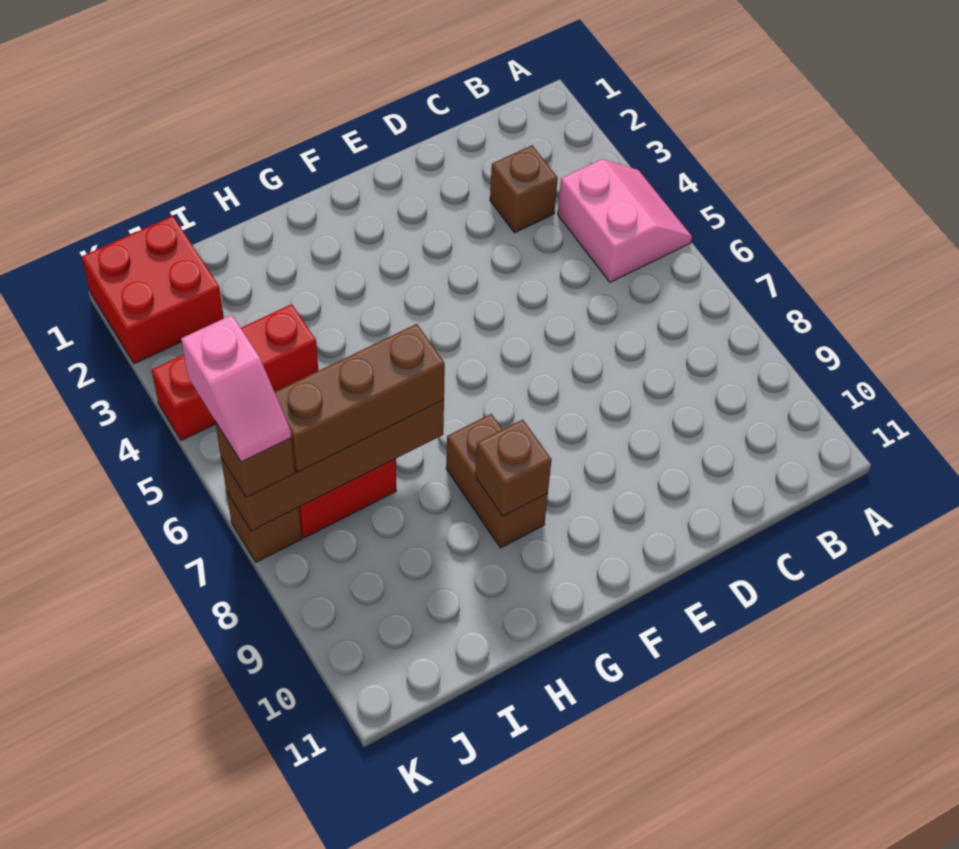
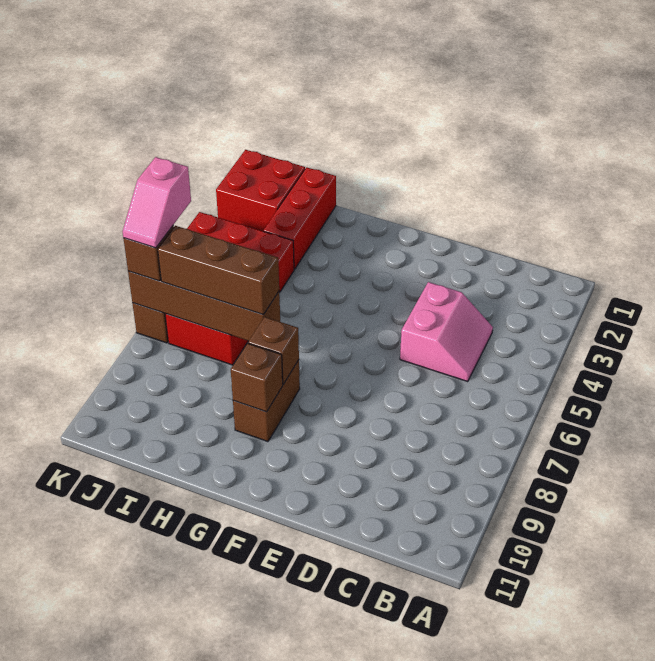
pink 2x2 slope [558,159,692,282] -> pink 2x2 slope moved to [400,282,493,382]
brown 1x1 brick [490,145,558,233] -> brown 1x1 brick moved to [248,317,299,384]
none -> red 1x3 brick [263,167,336,269]

